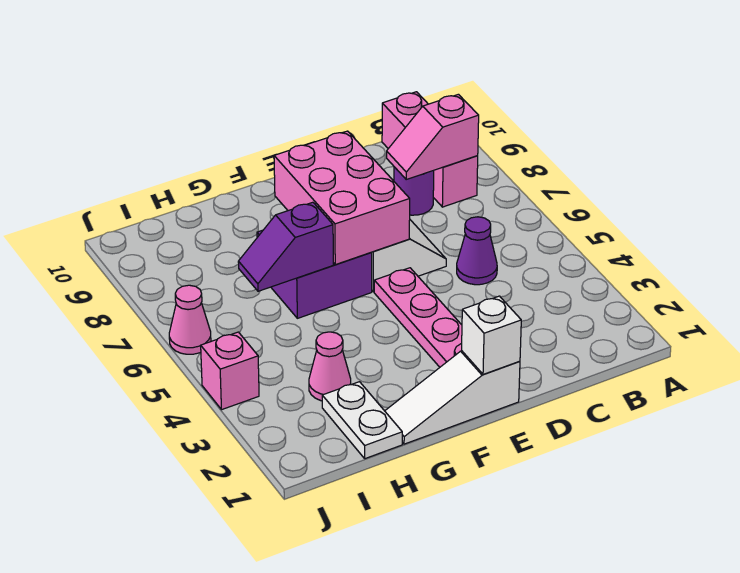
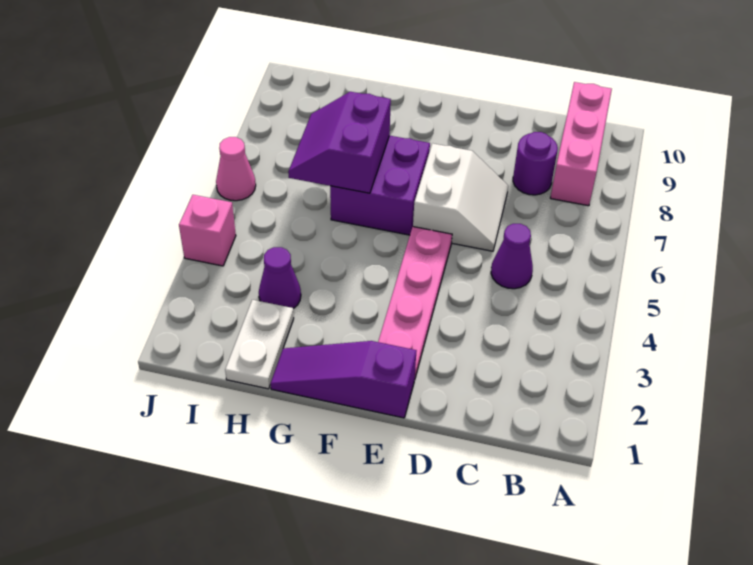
pink 1x2 slope [387,94,479,179] -> none
white 1x3 slope [385,351,520,444] -> purple 1x3 slope [270,341,416,418]
white 1x1 brick [462,296,521,374] -> none
pink 2x3 brick [274,131,410,265] -> none
purple 1x2 slope [238,202,333,291] -> purple 2x2 slope [288,92,391,193]
pink 1x1 cone [309,332,351,401] -> purple 1x1 cone [259,247,301,309]

